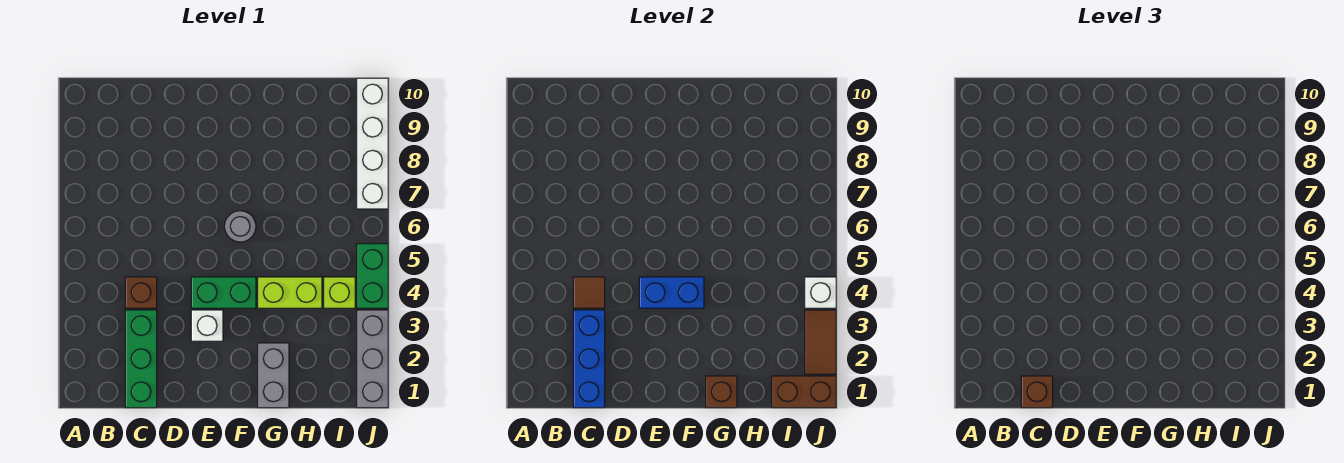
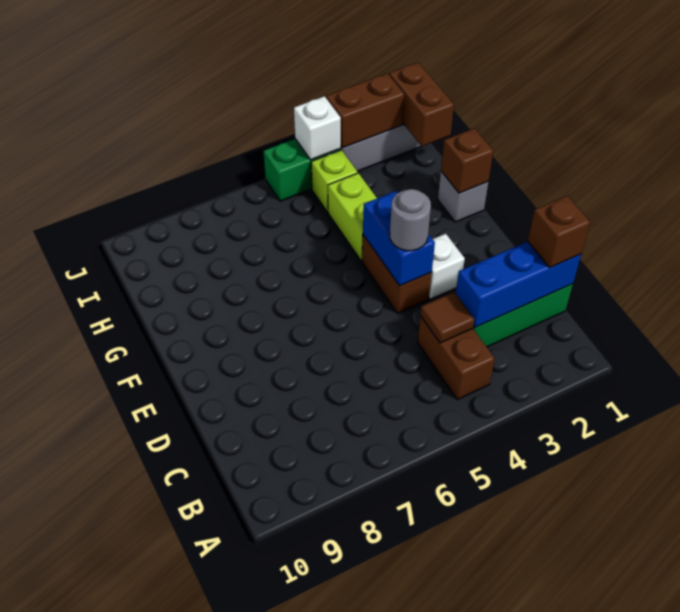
brown 1x1 brick [125,277,157,308] -> brown 1x2 brick [418,316,495,400]
green 1x2 brick [191,277,256,308] -> brown 1x2 brick [362,235,432,313]
grey 1x1 round brick [225,211,256,242] -> grey 1x1 round brick moved to [390,189,431,251]
grey 1x2 brick [258,343,289,408] -> grey 1x1 brick [438,172,488,222]
brown 1x2 tile [805,310,836,374] -> brown 1x2 brick [326,73,404,148]
white 1x4 brick [357,78,388,209] -> none

